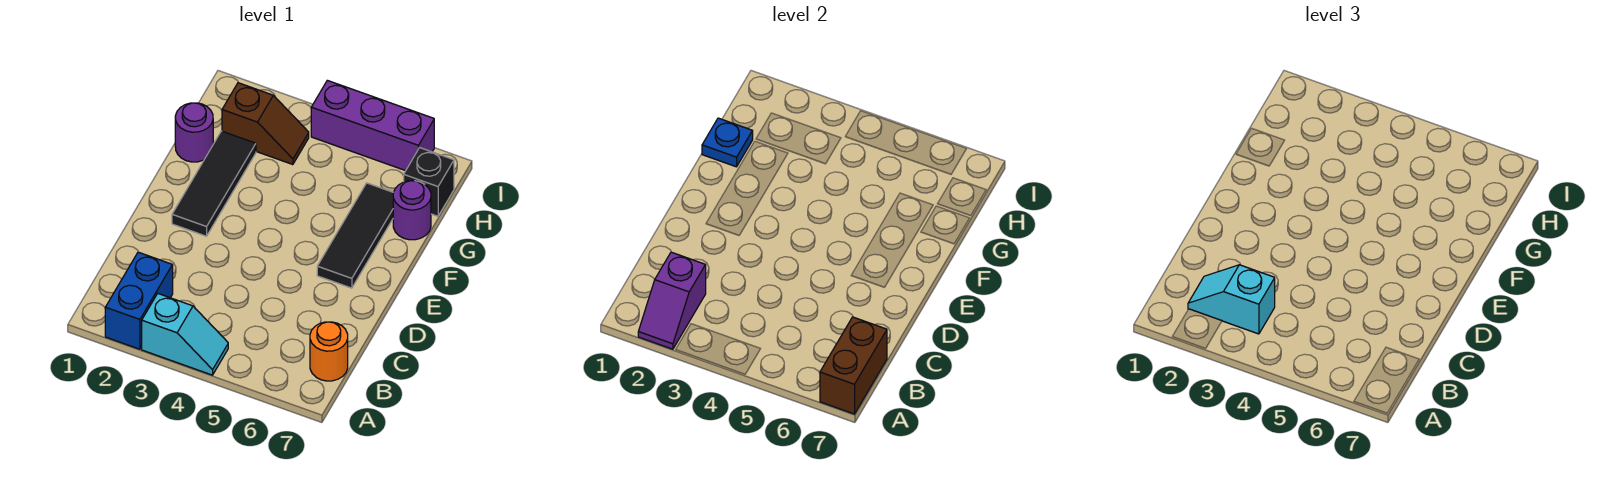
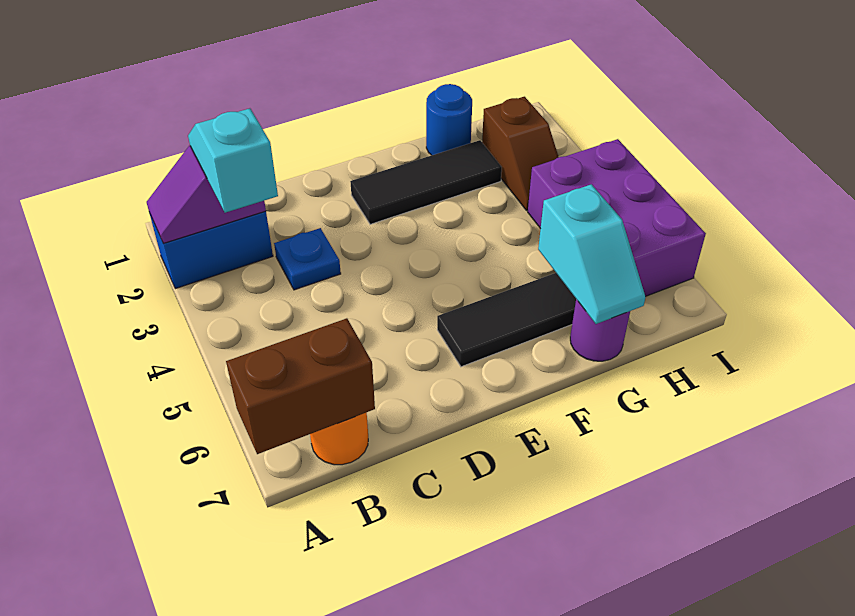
cyan 1x2 slope [142,294,228,375] -> cyan 1x2 slope moved to [538,184,645,324]
purple 1x1 round brick [175,103,213,162] -> blue 1x1 round brick [426,84,472,155]
blue 1x1 plate [702,118,753,167] -> blue 1x1 plate moved to [274,228,341,290]
black 1x1 brick [404,148,454,216] -> none
purple 1x3 brick [311,80,434,171] -> purple 2x3 brick [528,139,706,297]

